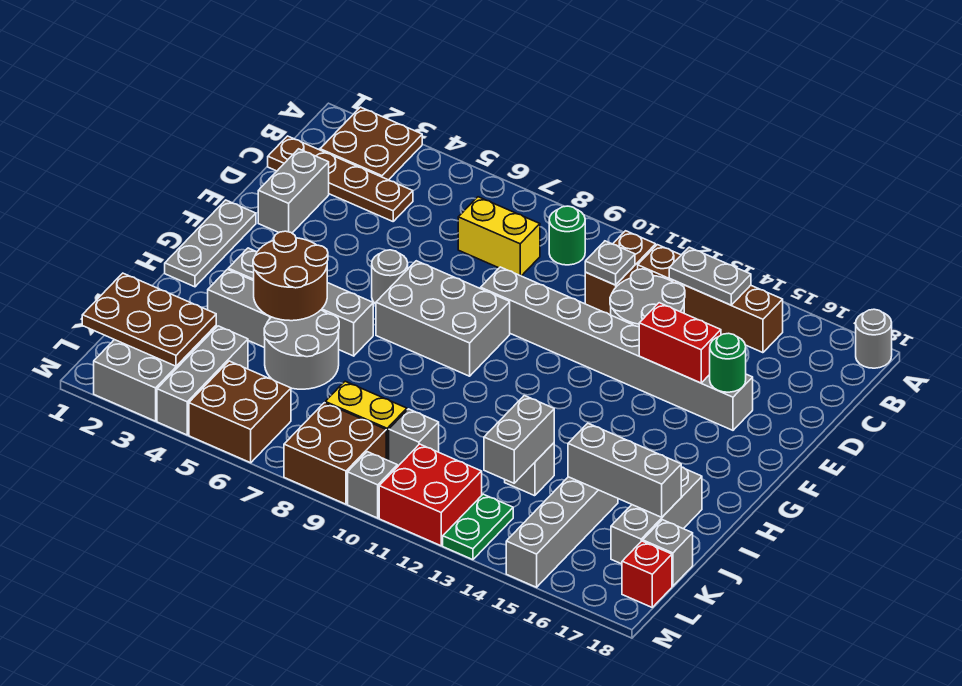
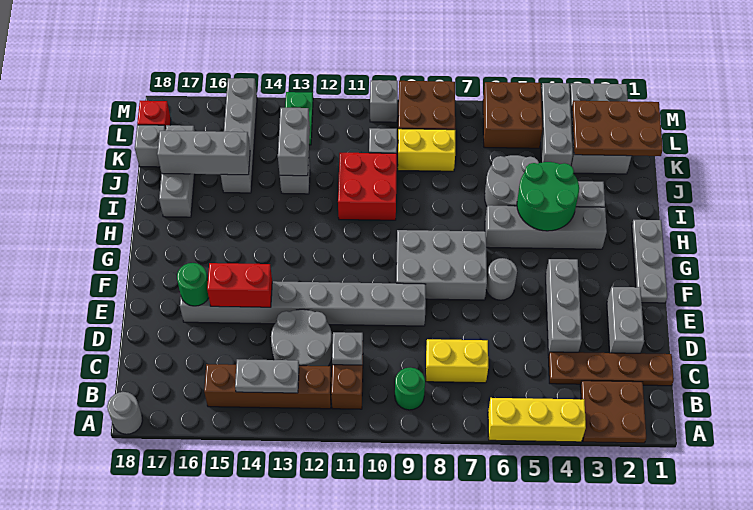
none -> yellow 1x3 brick [488,398,586,442]
none -> grey 1x3 brick [546,259,582,355]
brown 2x2 round brick [253,231,328,321] -> green 2x2 round brick [517,162,579,231]
red 2x2 brick [379,444,482,546] -> red 2x2 brick moved to [338,153,397,220]

